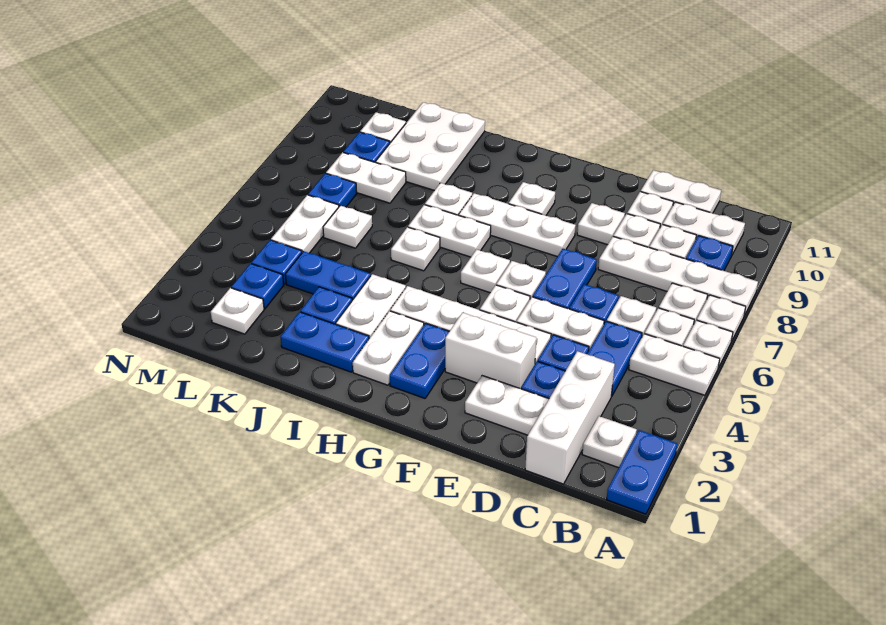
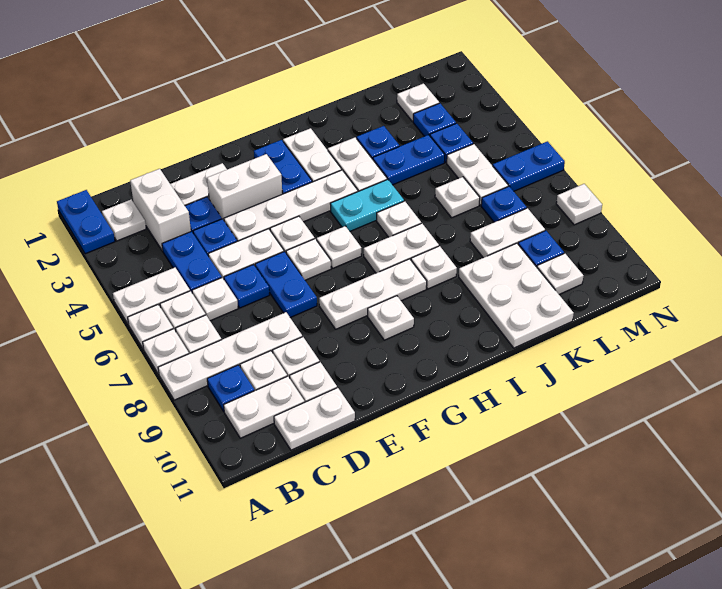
white 1x3 brick [525,351,615,484] -> white 1x2 brick [130,169,191,251]
white 1x1 plate [577,203,625,245] -> white 1x1 plate moved to [556,184,602,225]
none -> cyan 1x2 plate [330,179,404,231]
blue 1x2 plate [281,312,369,372] -> blue 1x2 plate moved to [493,141,565,191]

